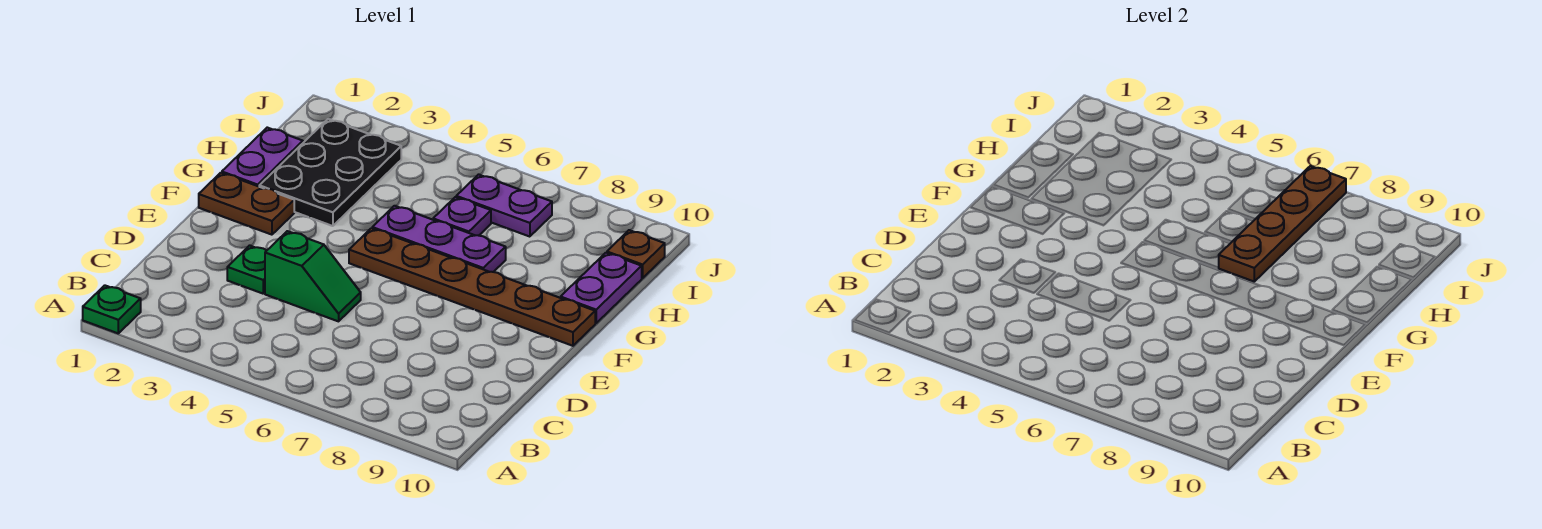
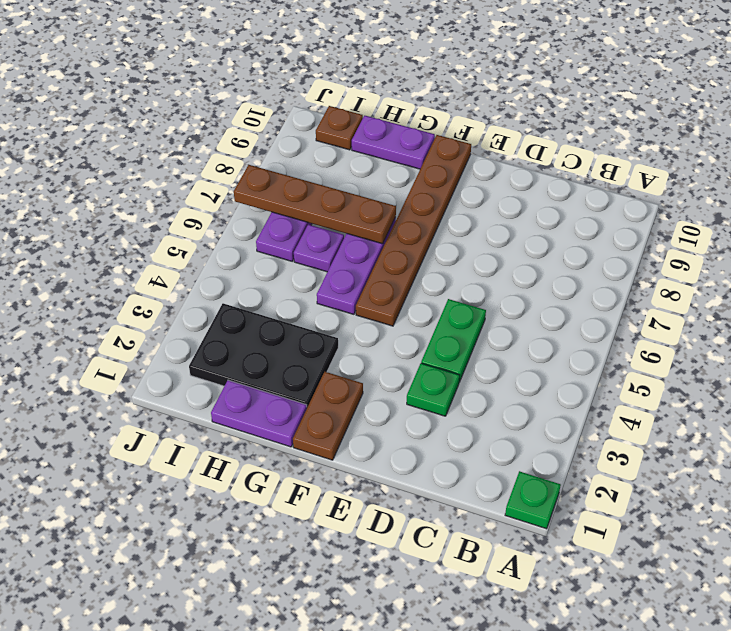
green 1x2 slope [265,231,361,321] -> green 1x2 plate [421,299,486,382]

